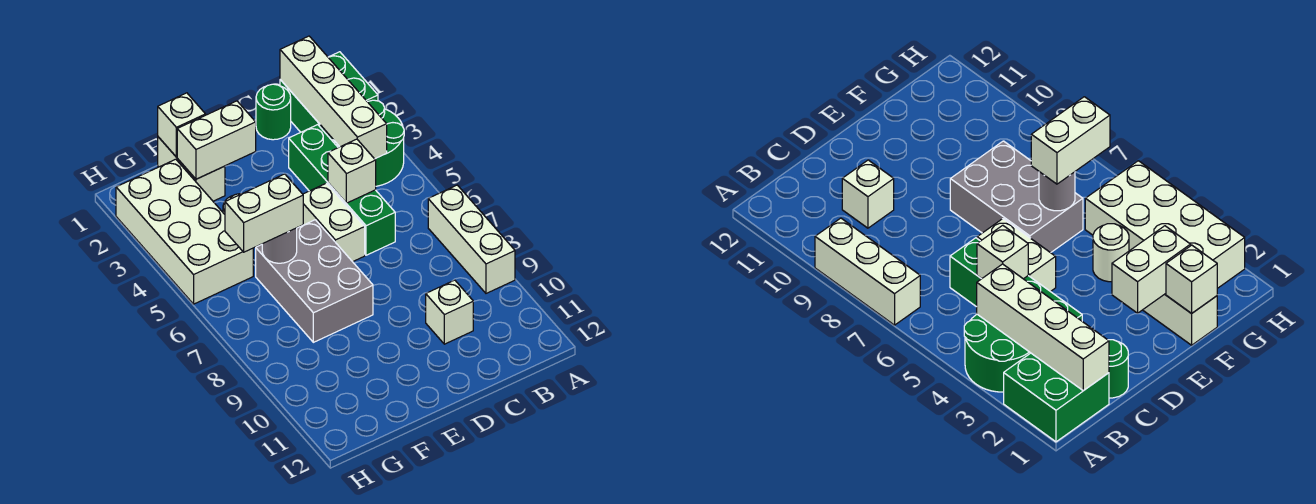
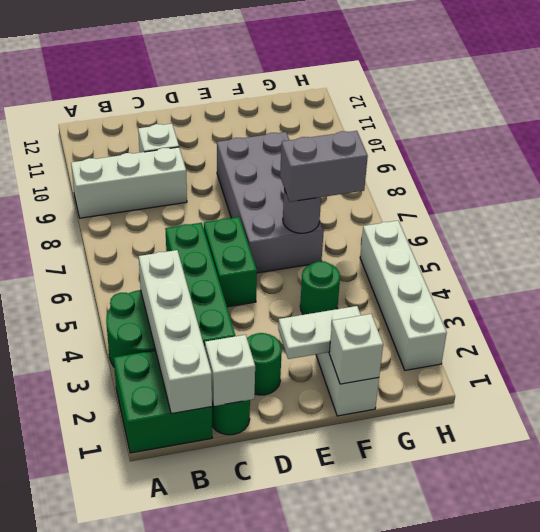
white 1x3 brick [428,185,515,293] -> white 1x3 brick turned to [71,147,187,218]
white 1x1 brick [328,139,376,203] -> white 1x1 brick moved to [205,335,255,406]
none -> green 1x1 round brick [247,333,282,395]
white 1x2 brick [300,183,365,262] -> green 1x2 brick [204,217,257,307]
white 1x2 brick [177,101,256,179] -> white 1x2 plate [278,306,361,359]
grey 2x3 brick [256,220,373,342] -> grey 2x4 brick [217,132,324,273]
white 1x1 round brick [1093,224,1129,282] -> green 1x1 round brick [300,261,340,315]
white 1x2 brick [225,174,303,252] -> grey 1x2 brick [280,131,368,202]
white 2x4 brick [116,159,253,304] -> white 1x4 brick [360,221,447,370]

